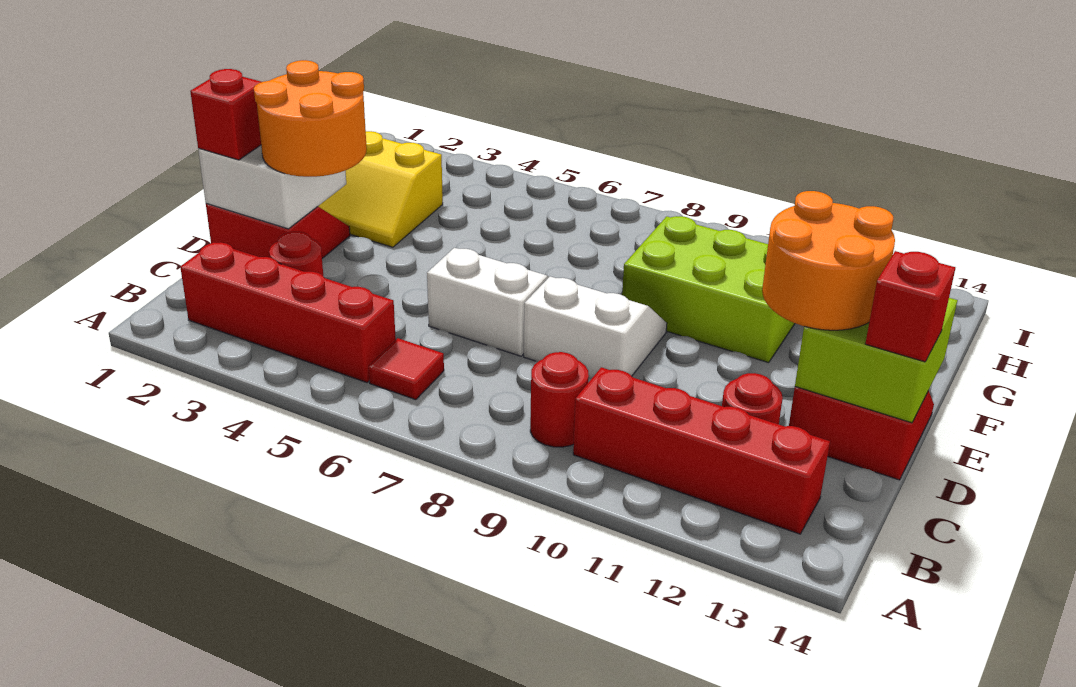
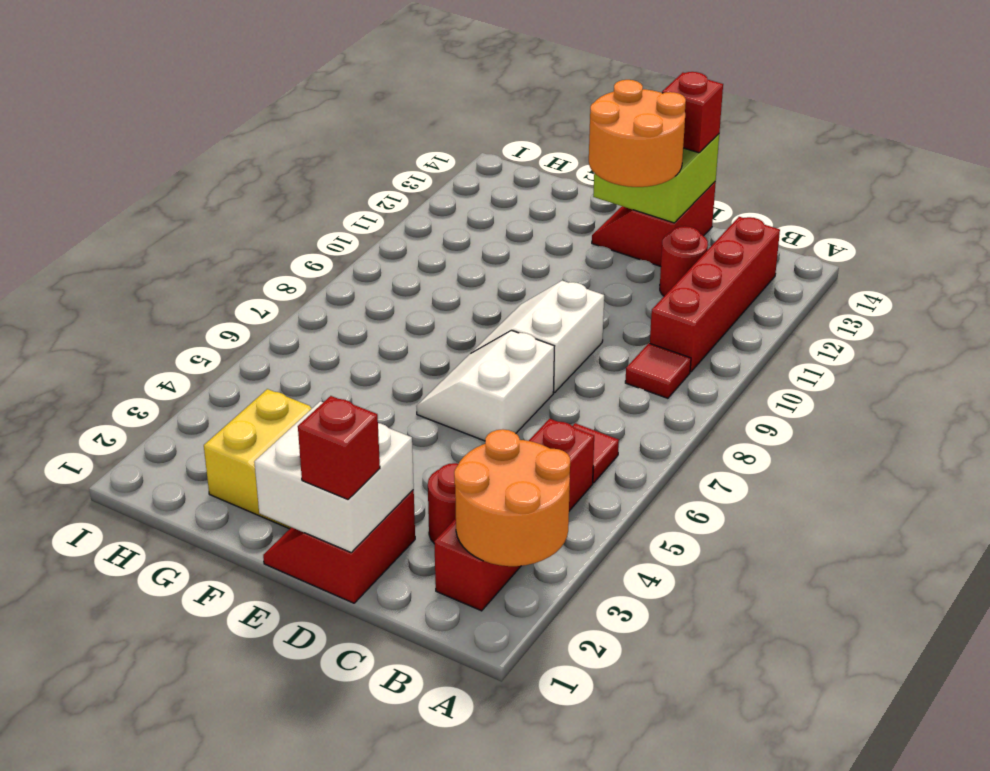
red 1x1 round brick [530,352,589,447] -> red 1x1 tile [625,343,691,398]
orange 2x2 round brick [254,60,367,177] -> orange 2x2 round brick moved to [454,429,570,566]
lime 2x3 brick [622,216,795,363] -> none

